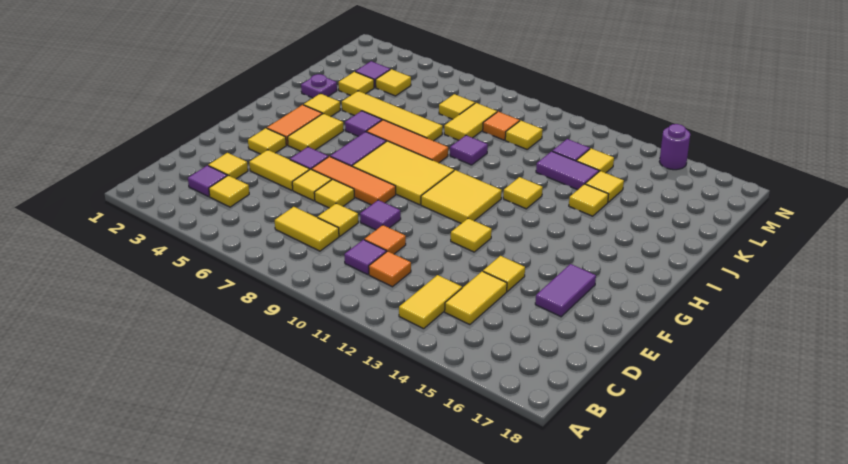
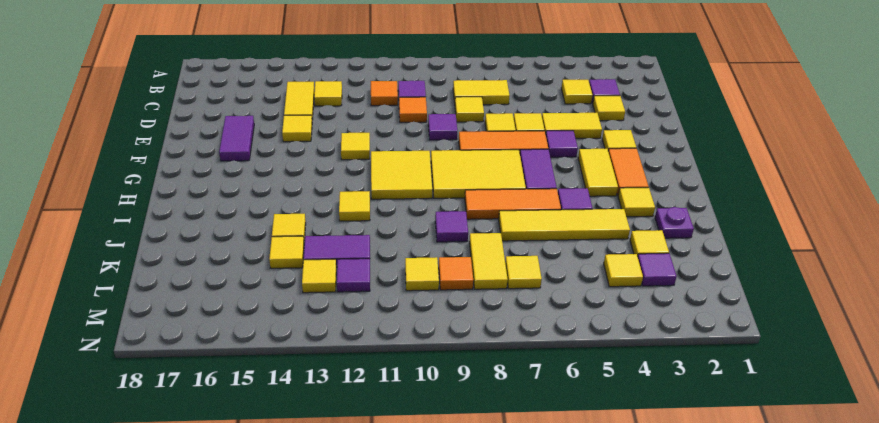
yellow 1x2 tile [399,275,462,329] -> yellow 1x1 tile [314,81,342,106]
purple 1x1 round brick [659,124,690,170] -> none

